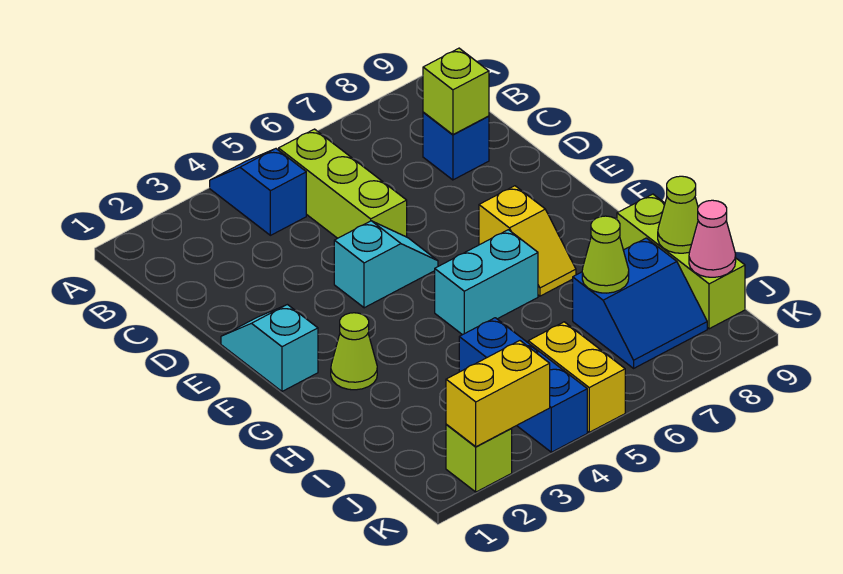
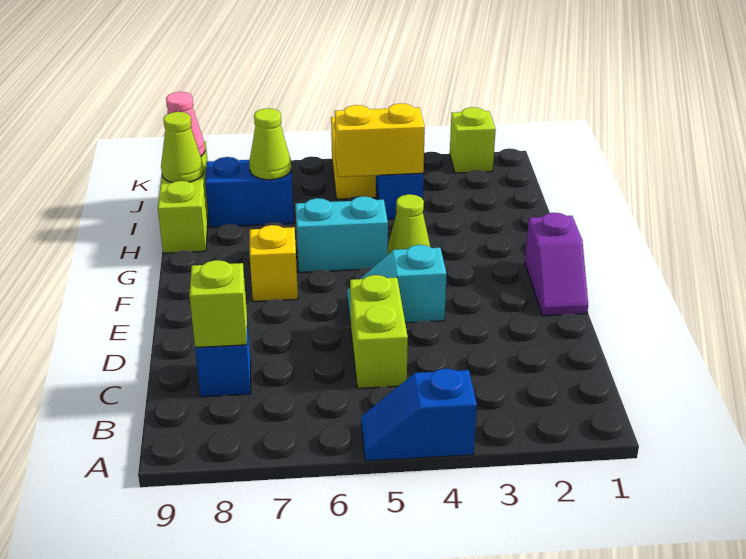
blue 1x2 slope [210,149,306,235] -> blue 1x2 slope turned to [361,368,477,461]
lime 1x3 brick [279,129,407,238] -> lime 1x2 brick [350,275,408,388]
cyan 1x2 slope [221,305,318,391] -> purple 1x2 slope [525,213,588,316]
lime 1x1 cone [331,313,377,390] -> lime 1x1 cone moved to [388,194,430,254]
yellow 1x2 brick [446,341,550,447] -> yellow 1x2 brick moved to [335,103,425,177]

